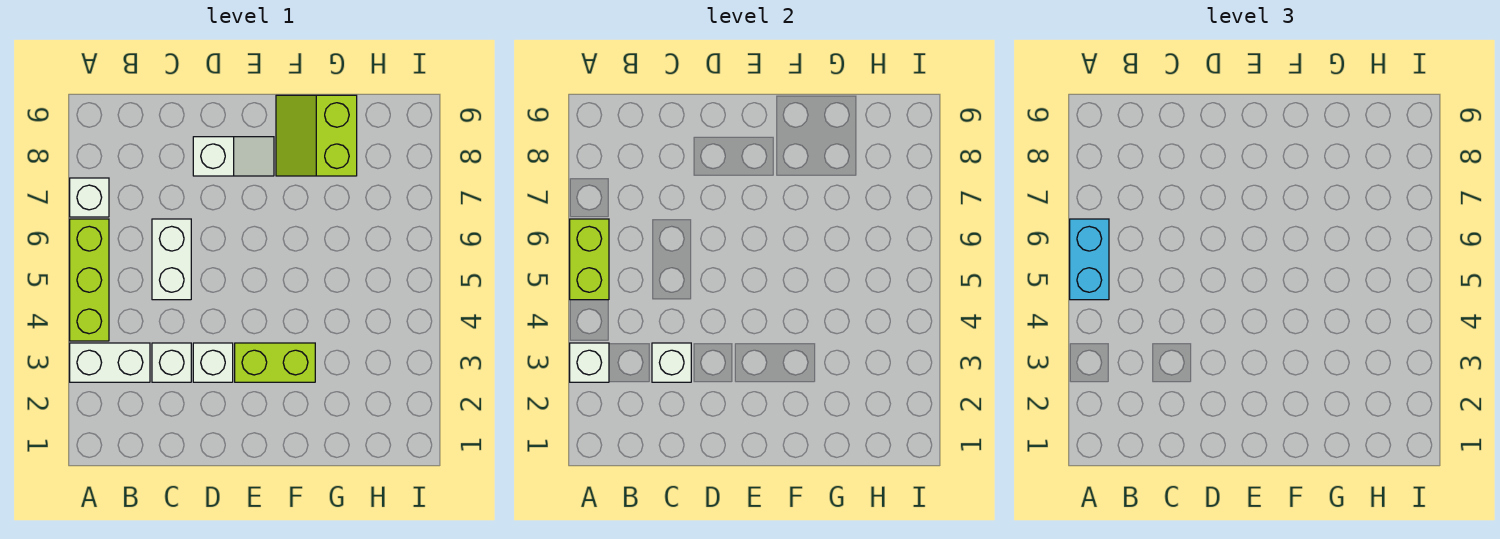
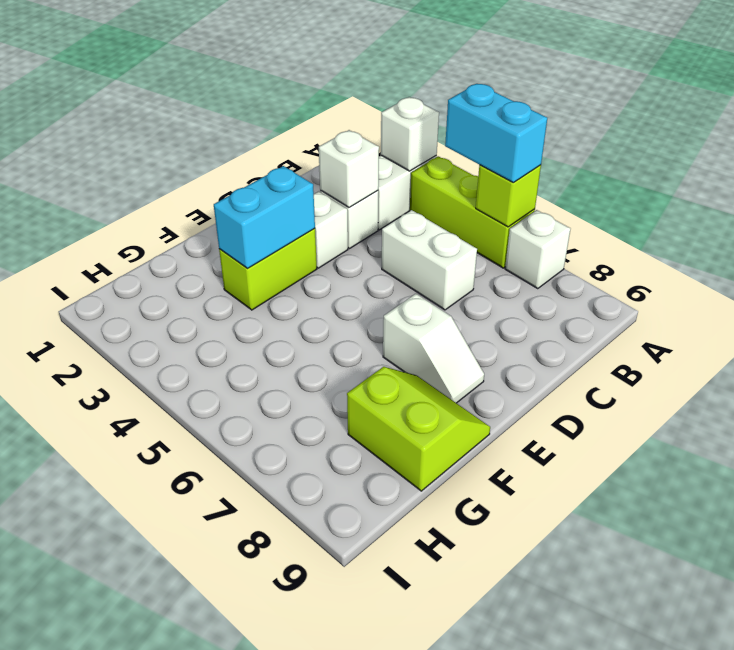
lime 1x2 brick [570,219,609,300] -> lime 1x1 brick [476,165,541,227]
white 1x2 slope [193,137,274,176] -> white 1x2 slope turned to [383,294,484,403]
none -> cyan 1x2 brick [214,166,315,268]

